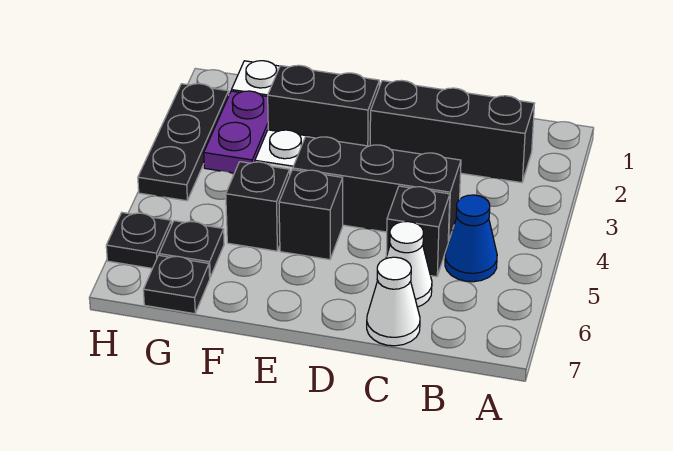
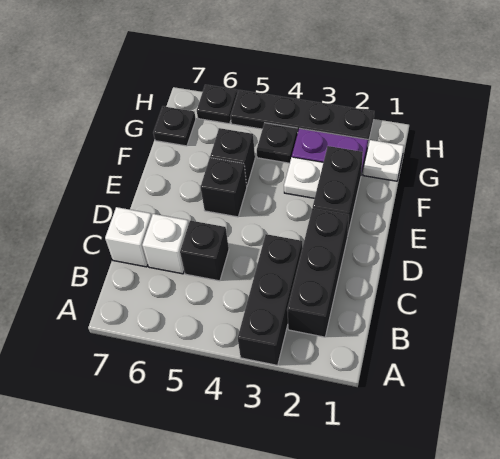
blue 1x1 cone [445,195,497,282] -> none
black 1x3 brick [293,137,461,241] -> black 1x3 brick moved to [238,234,302,365]
white 1x1 cone [386,221,432,307] -> white 1x1 brick [142,214,189,274]
white 1x1 cone [367,257,420,346] -> white 1x1 brick [105,207,152,267]
black 1x1 plate [159,221,224,277] -> black 1x1 plate moved to [257,123,298,163]
black 1x3 plate [138,84,229,201] -> black 1x4 plate [231,90,374,143]

